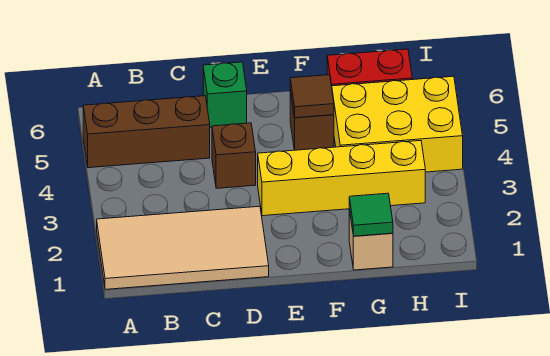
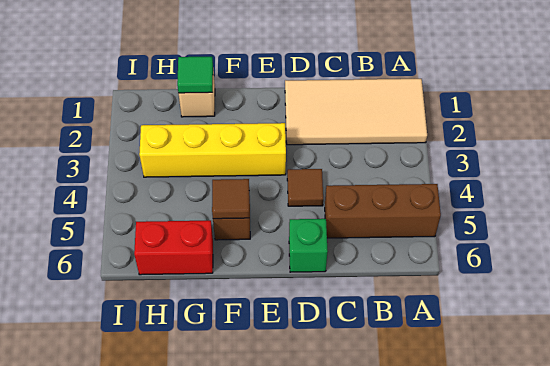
brown 1x1 brick [212,123,256,188] -> brown 1x1 tile [287,169,323,206]
yellow 2x3 brick [332,76,463,172] -> none

